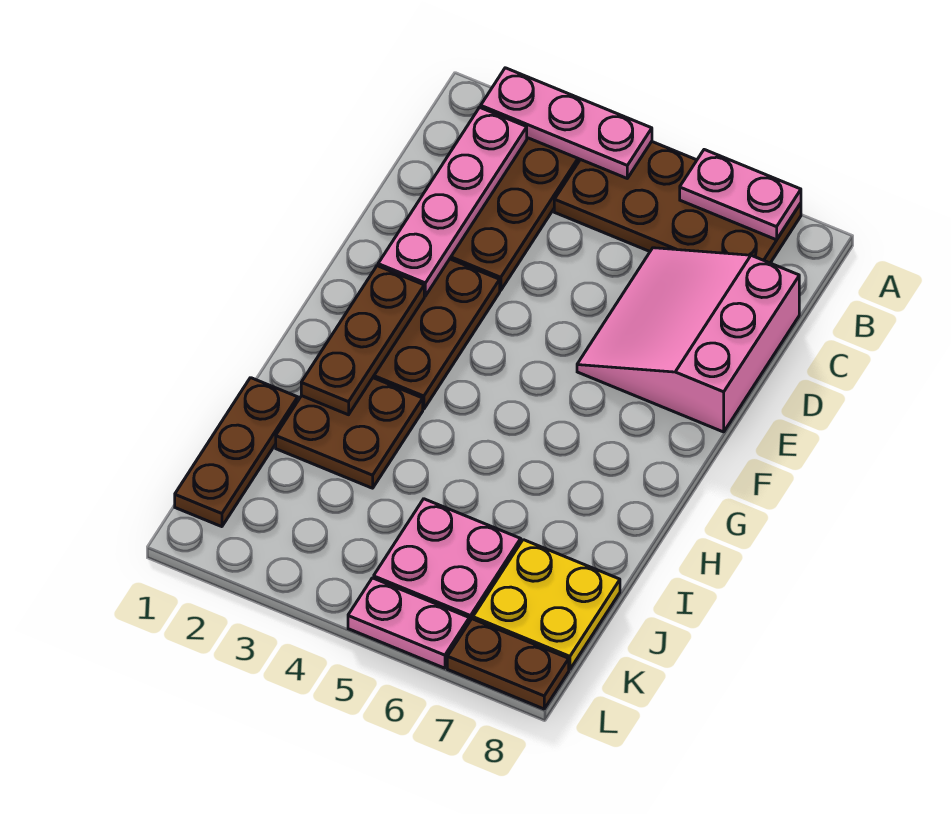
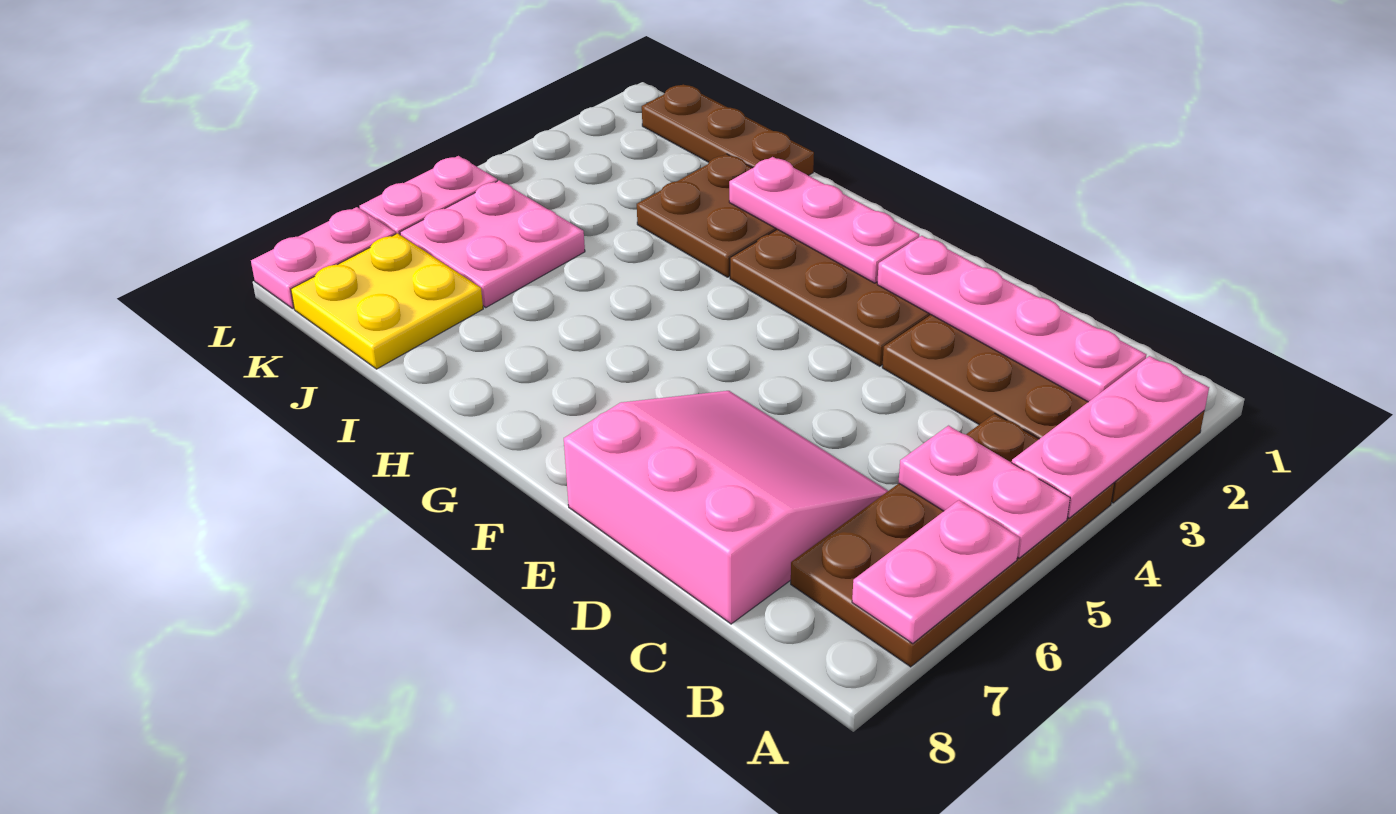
none -> pink 1x2 plate [898,426,1070,558]
brown 1x3 plate [301,266,424,415] -> pink 1x3 plate [729,157,919,283]
brown 1x2 plate [447,619,569,709] -> pink 1x2 plate [251,207,396,309]

